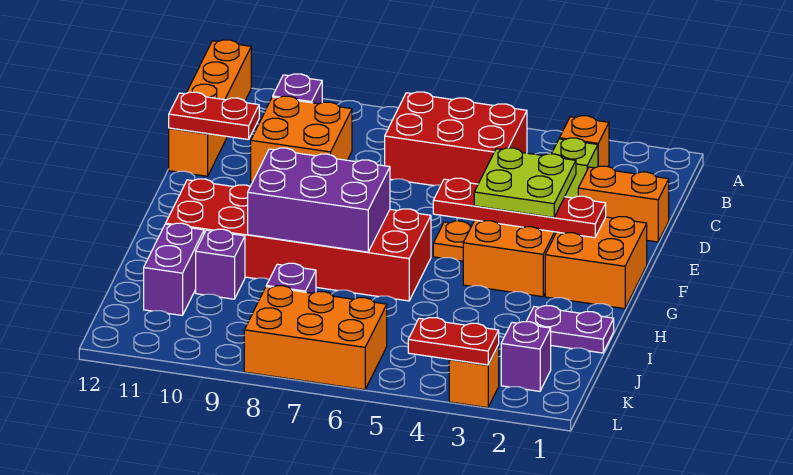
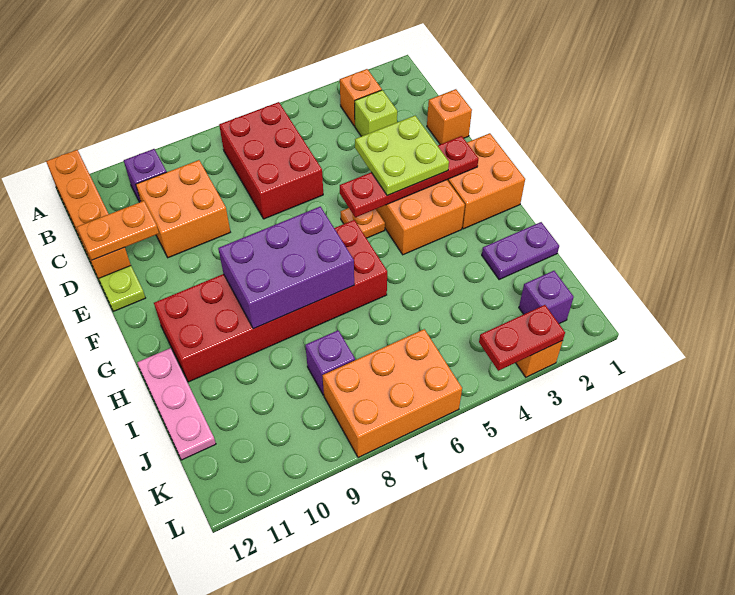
red 2x3 brick [385,92,527,186] -> red 2x3 brick turned to [219,102,323,219]
orange 1x2 brick [578,166,669,242] -> orange 1x1 brick [427,89,472,144]
red 1x2 plate [169,92,259,140] -> orange 1x2 plate [77,201,159,260]
none -> lime 1x1 plate [99,266,145,311]
none -> pink 1x3 plate [137,348,216,460]
purple 1x1 brick [196,229,245,299] -> none
purple 1x2 brick [144,223,204,315] -> none

